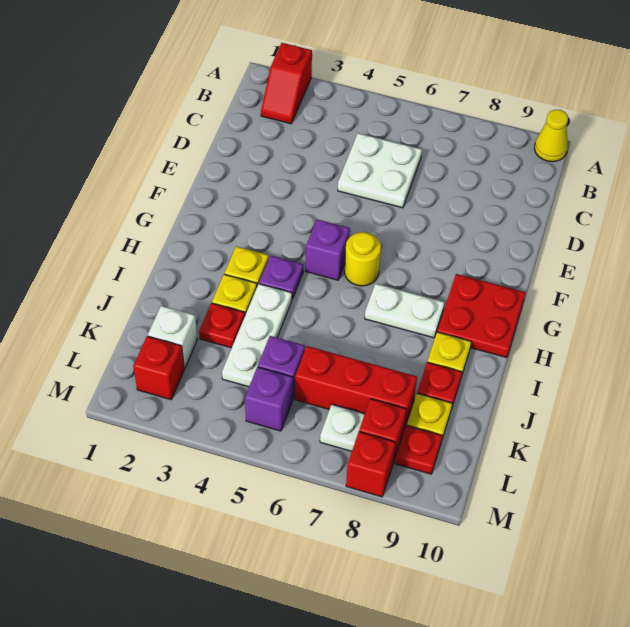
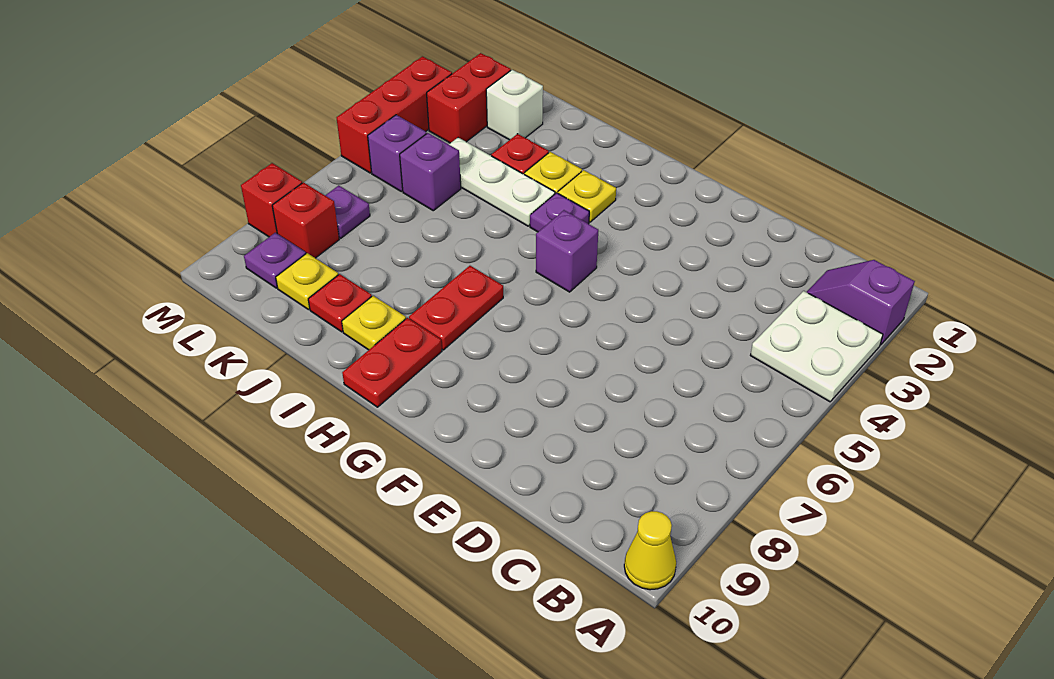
red 1x2 slope [261,43,312,124] -> purple 1x2 slope [807,260,915,345]
white 2x2 plate [338,133,422,208] -> white 2x2 plate moved to [750,291,883,402]
yellow 1x1 round brick [344,232,381,286] -> none
red 2x2 plate [437,274,525,358] -> red 1x2 plate [342,318,442,407]
white 1x2 plate [365,284,445,338] -> red 1x2 plate [409,266,503,350]
red 1x3 brick [295,346,417,429] -> red 1x3 brick moved to [337,56,452,173]
red 1x1 brick [133,336,184,400] -> red 1x2 brick [427,53,511,143]
white 1x1 plate [320,404,365,451] -> purple 1x1 plate [325,185,370,238]
red 1x1 plate [395,425,443,474] -> purple 1x1 plate [244,233,306,288]

